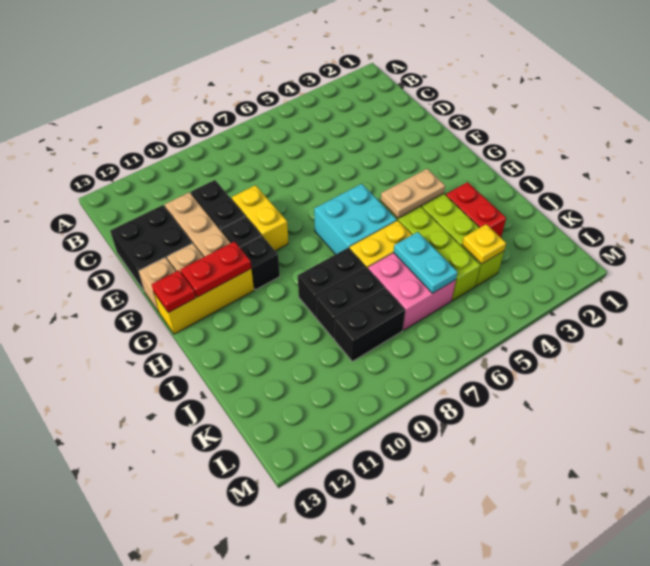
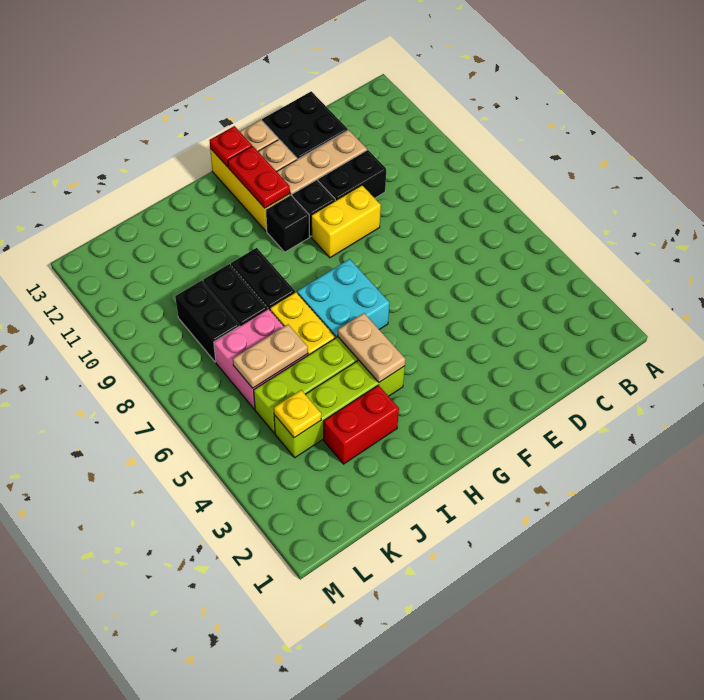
cyan 1x2 plate [394,232,458,293] -> tan 1x2 plate [233,324,308,388]

